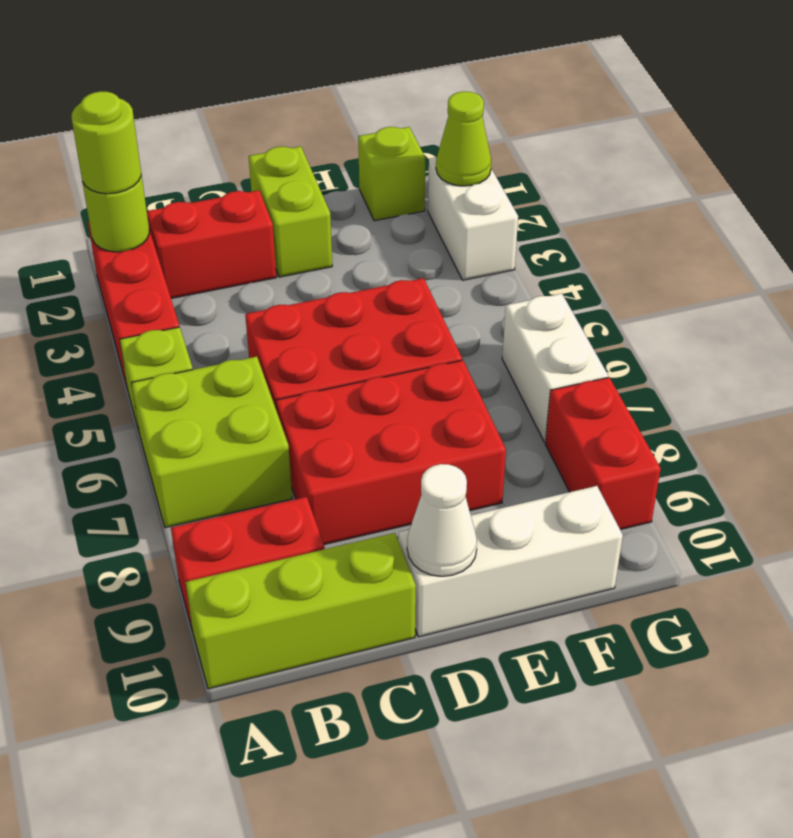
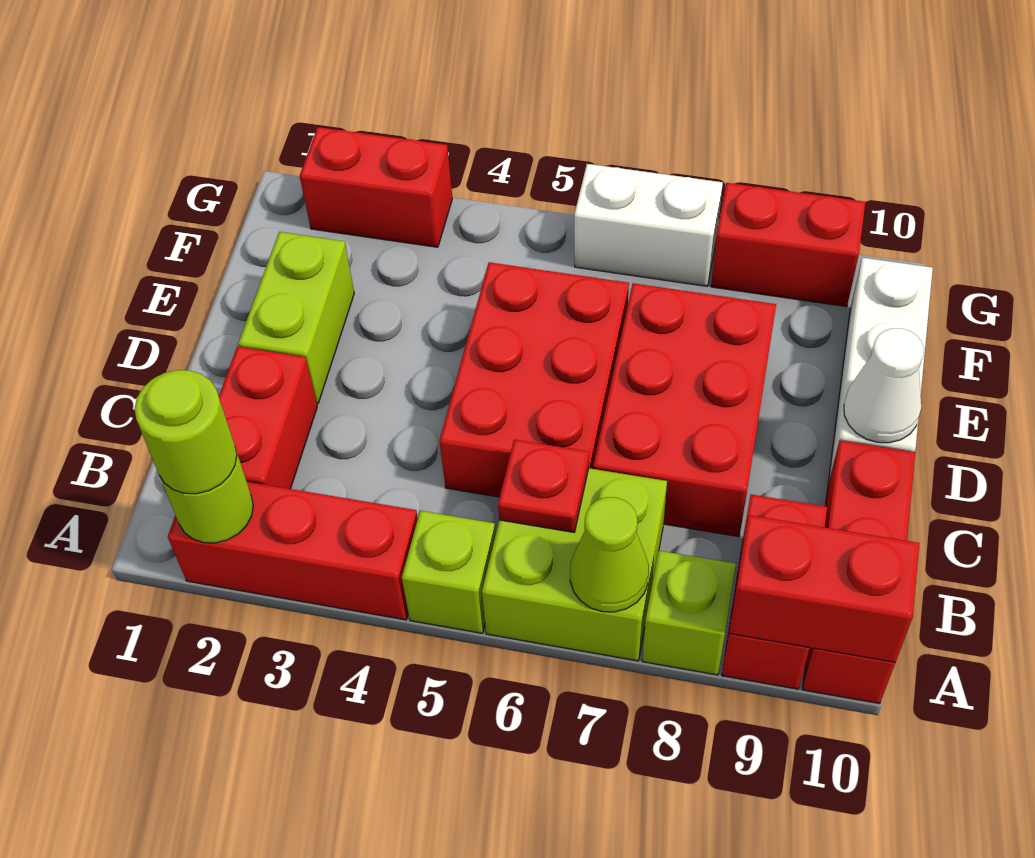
none -> red 1x2 brick [729,515,919,662]
lime 1x3 brick [186,533,416,689] -> red 1x3 brick [802,440,915,704]
none -> red 1x1 plate [498,440,589,532]
lime 1x2 brick [249,146,332,277] -> lime 1x2 brick turned to [238,232,354,403]
lime 1x1 brick [358,127,426,221] -> lime 1x1 brick moved to [642,551,736,675]
white 1x2 brick [428,157,518,280] -> red 1x2 brick [300,127,452,247]
lime 1x1 cone [436,91,491,186] -> lime 1x1 cone moved to [570,497,649,612]

